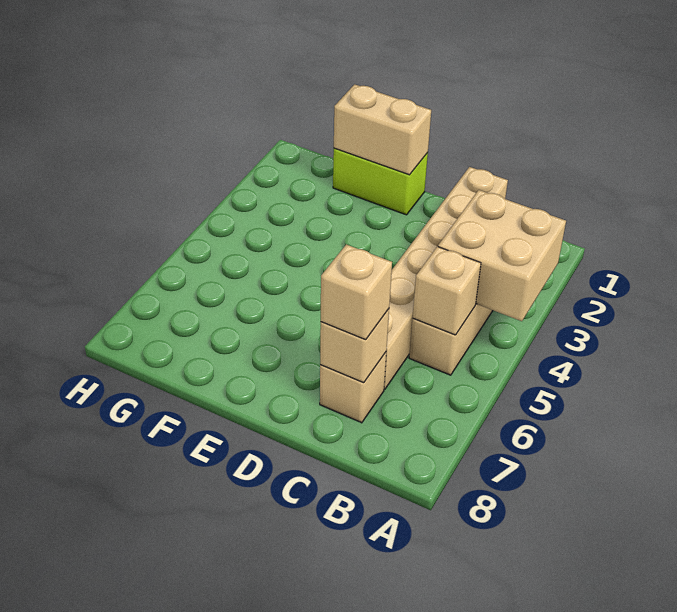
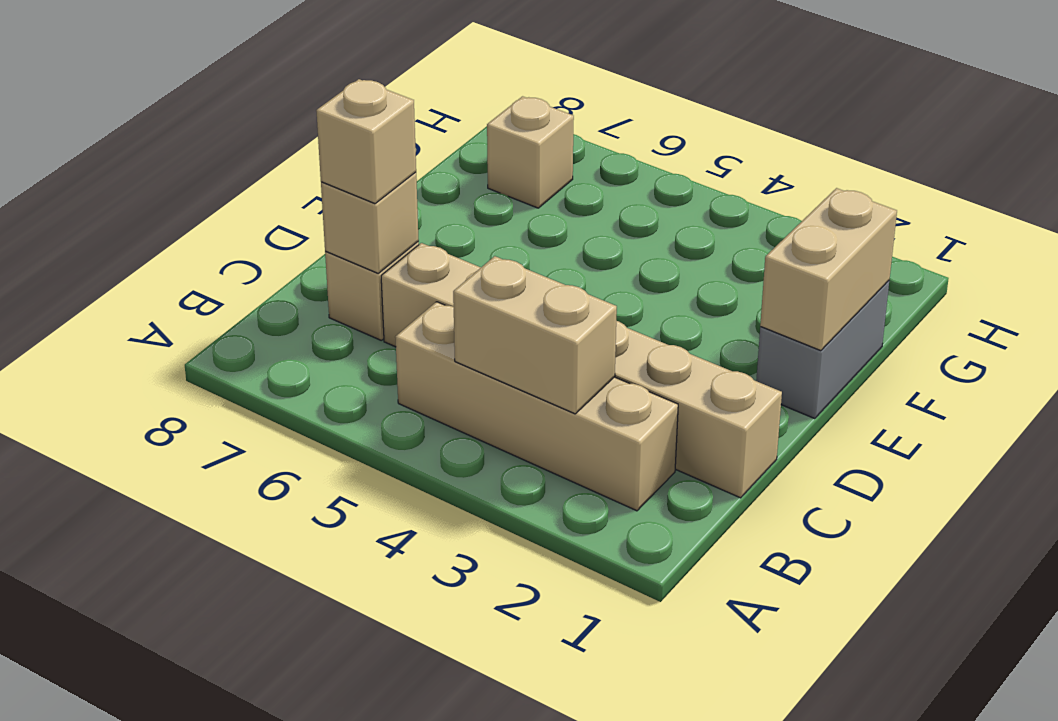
tan 2x2 brick [438,190,566,321] -> tan 1x2 brick [453,256,617,414]
tan 1x1 brick [413,246,481,335] -> tan 1x1 brick moved to [487,96,574,208]
lime 1x2 brick [333,148,428,215] -> grey 1x2 brick [756,281,889,419]

